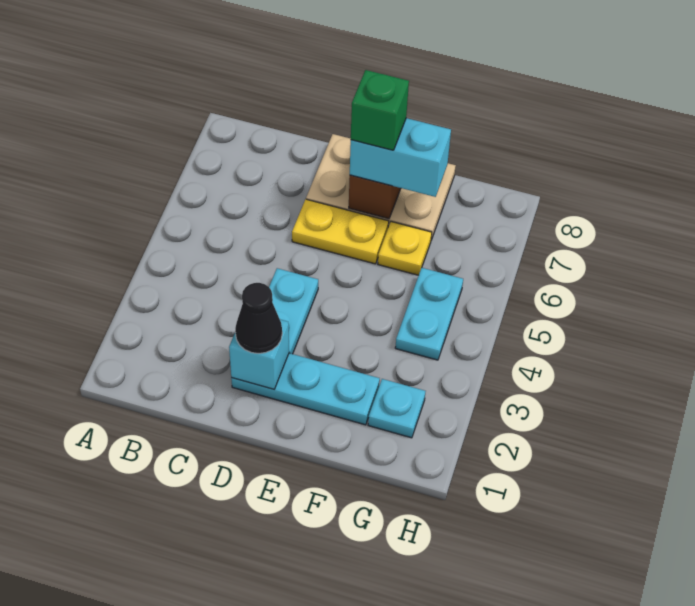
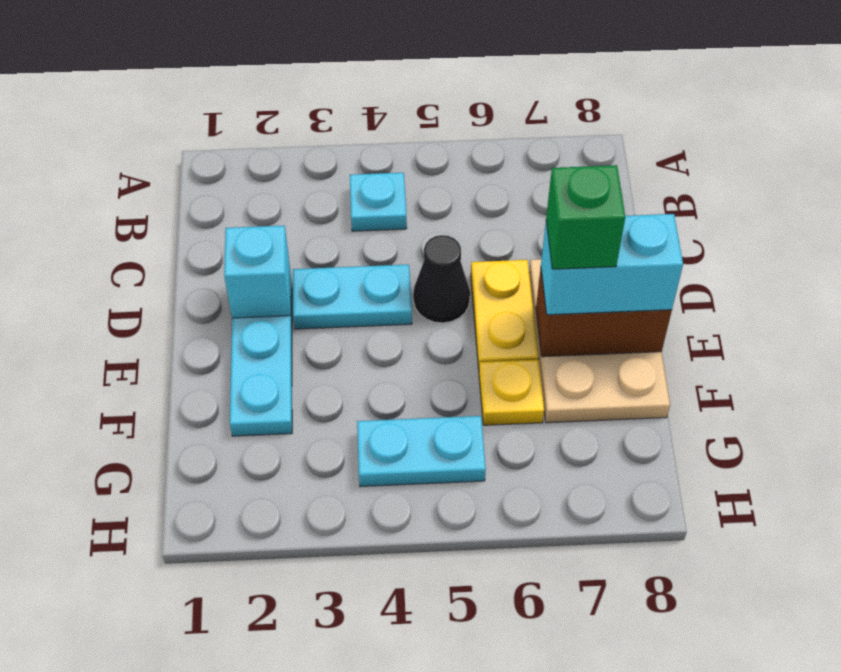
black 1x1 cone [235,283,282,353] -> black 1x1 cone moved to [413,235,470,323]
cyan 1x2 brick [350,118,451,197] -> cyan 1x2 brick turned to [541,214,683,315]
cyan 1x1 plate [368,379,426,438] -> cyan 1x1 plate moved to [350,173,407,231]

